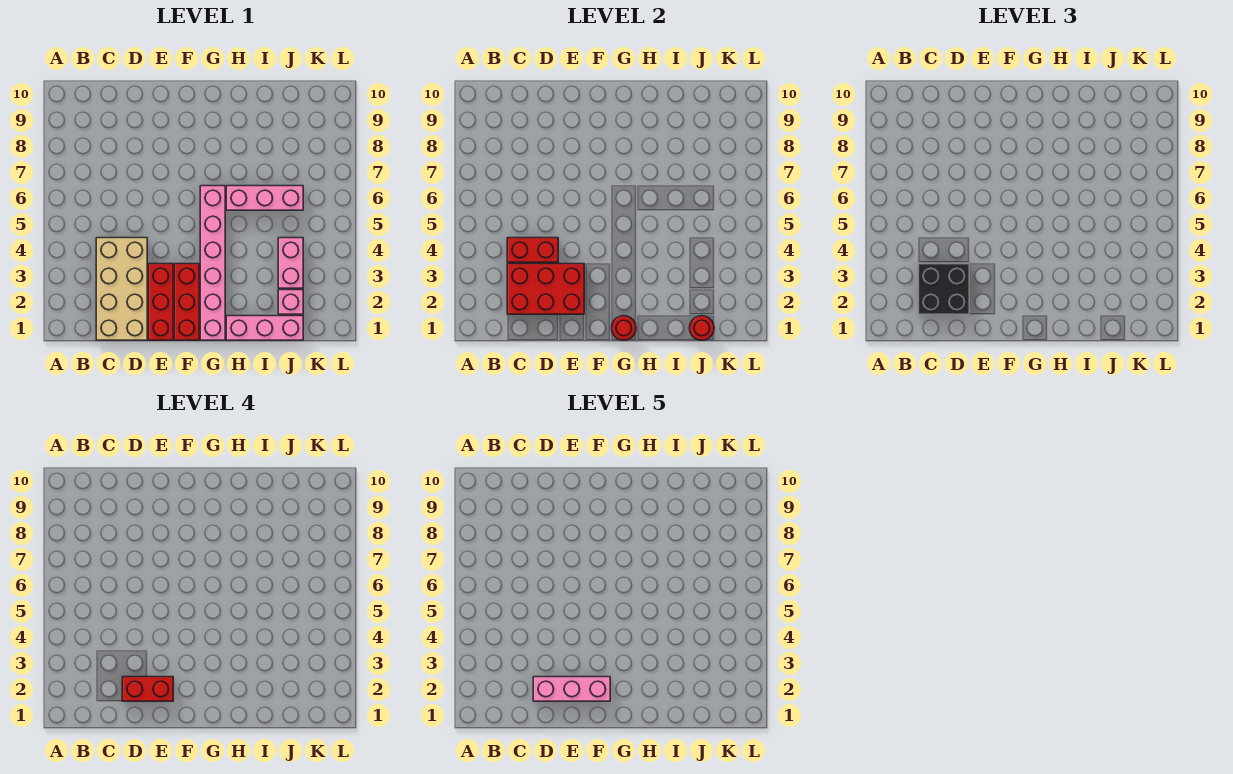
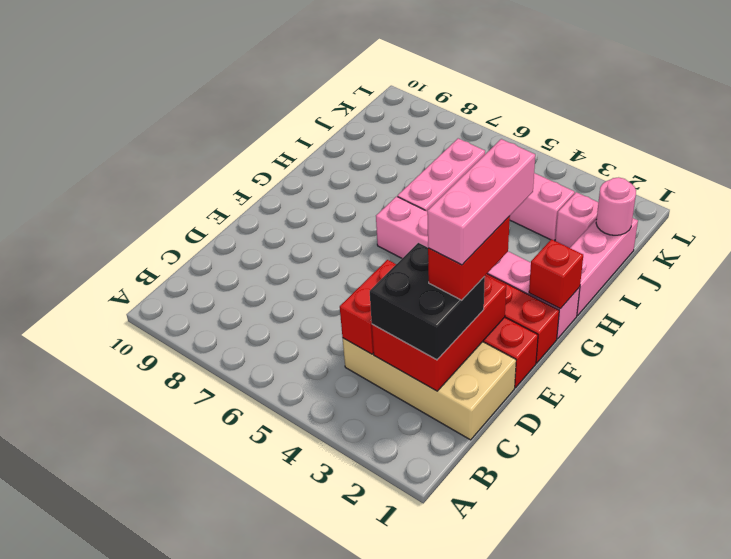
red 1x1 round brick [612,316,636,340] -> red 1x1 brick [529,239,583,309]
red 1x1 round brick [690,316,714,340] -> pink 1x1 round brick [596,177,636,235]

